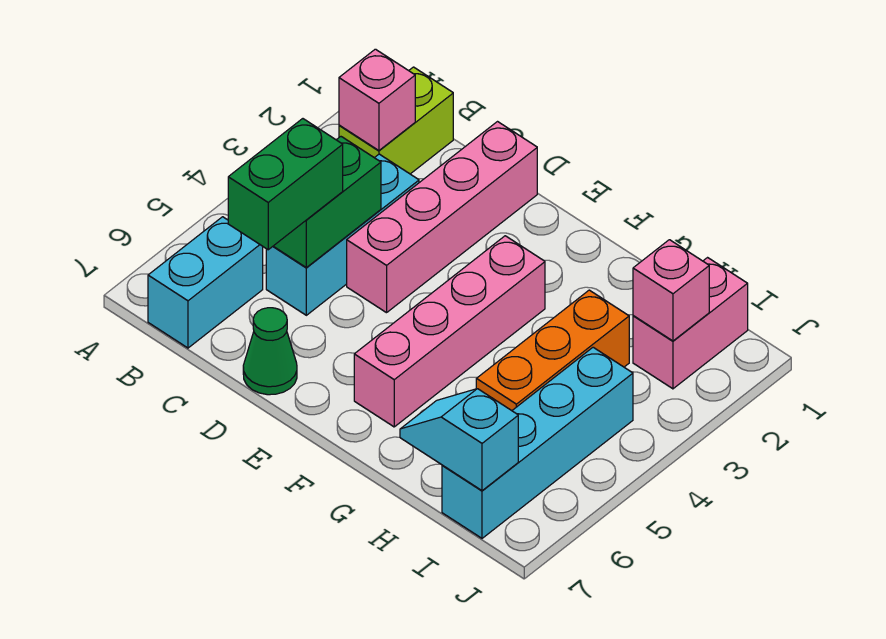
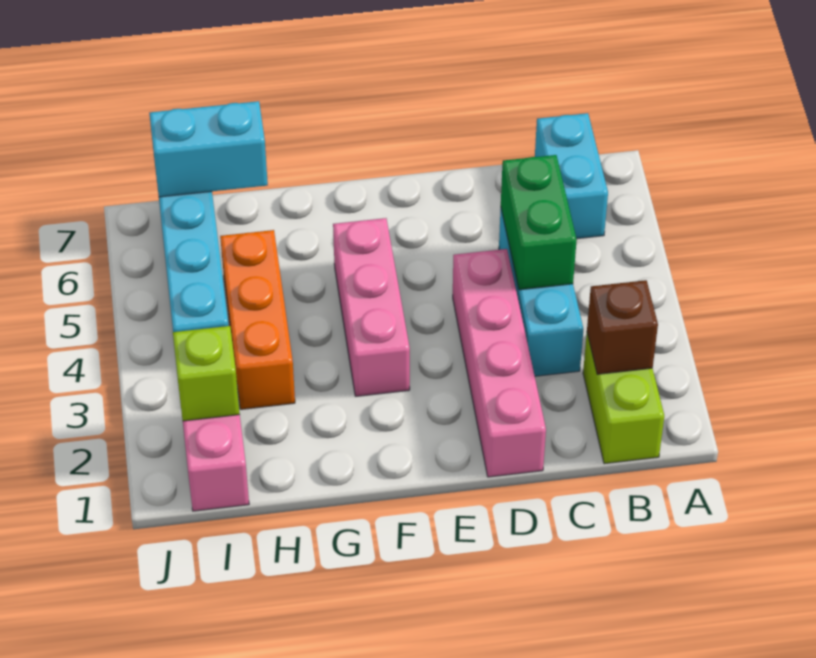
pink 1x1 brick [339,49,415,151] -> brown 1x1 brick [587,280,658,374]
green 1x2 brick [228,119,343,250] -> none
green 1x1 cone [243,308,297,395] -> none
pink 1x4 brick [354,236,545,427] -> pink 1x3 brick [333,218,410,396]
cyan 1x2 slope [400,389,518,491] -> cyan 1x2 brick [149,101,268,197]
pink 1x1 brick [633,240,709,341] -> lime 1x1 brick [173,326,240,421]

